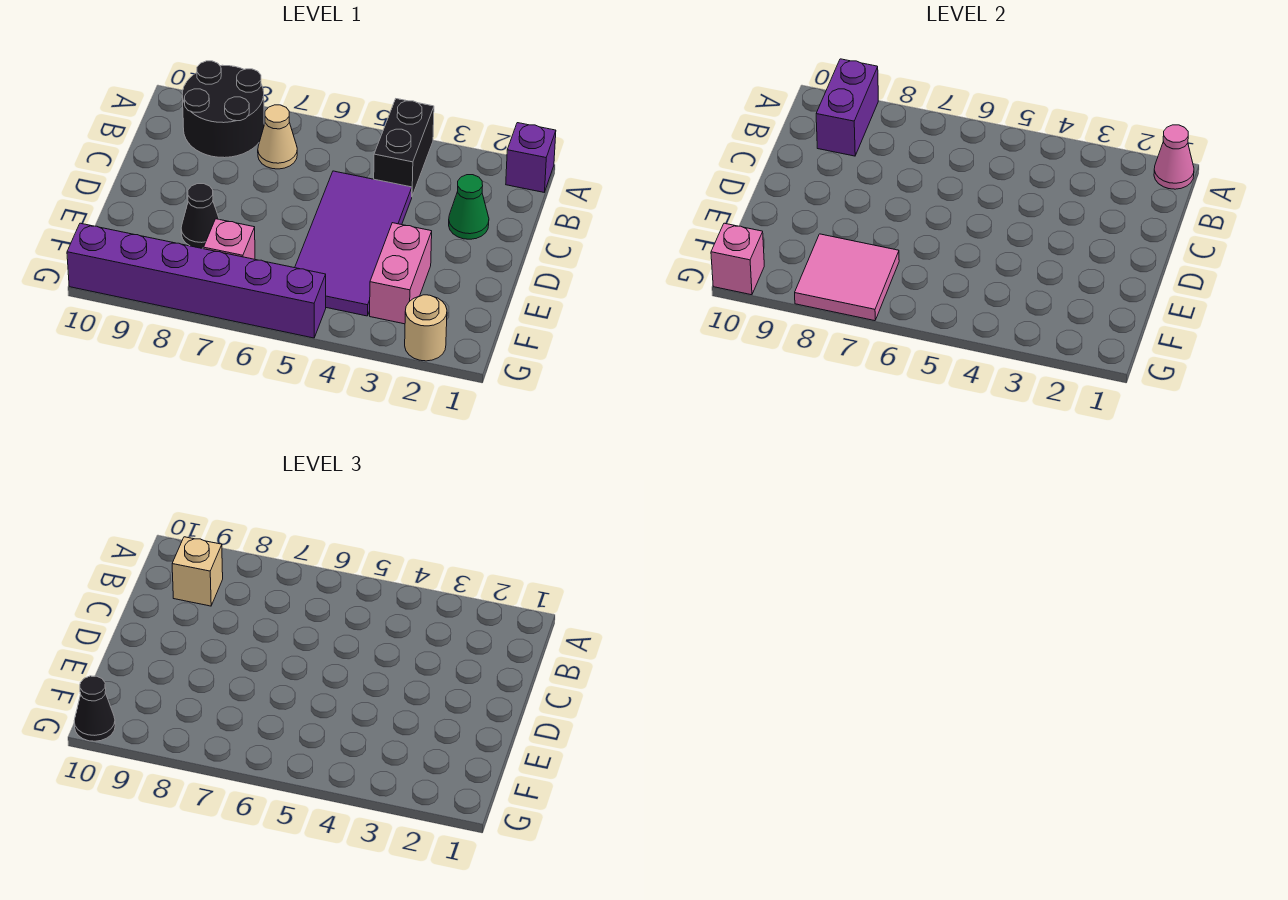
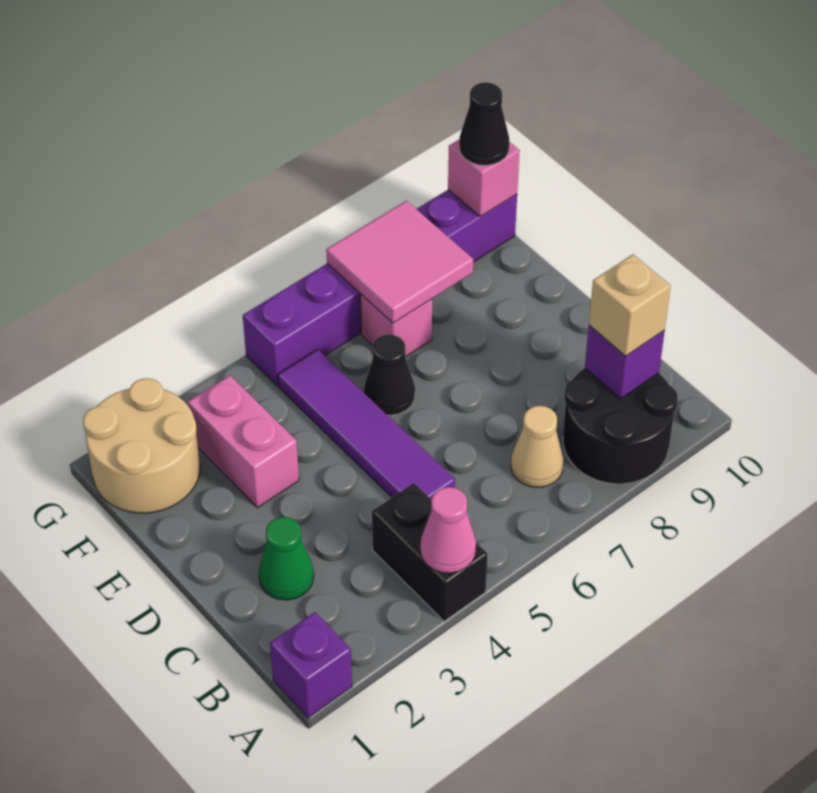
pink 1x1 cone [1154,125,1194,189] -> pink 1x1 cone moved to [420,487,476,573]
purple 1x2 brick [816,59,878,156] -> purple 1x1 brick [585,325,665,399]
purple 2x4 tile [295,171,412,316] -> purple 1x4 tile [278,349,455,499]
black 1x1 cone [181,184,219,248] -> black 1x1 cone moved to [364,335,415,415]
tan 1x1 round brick [405,295,447,361] -> tan 2x2 round brick [83,378,200,513]

